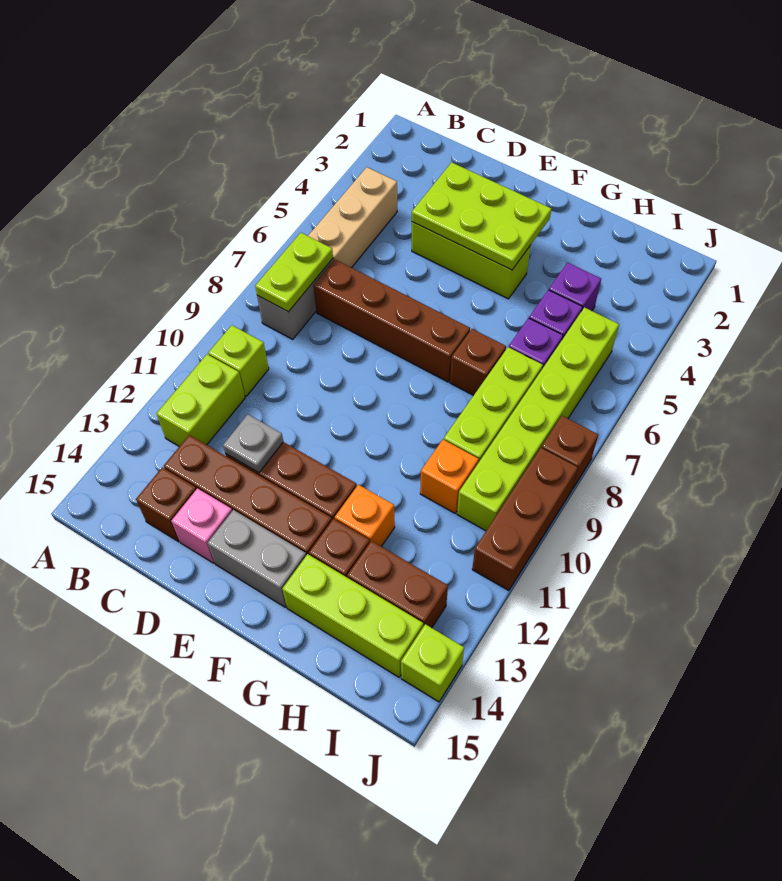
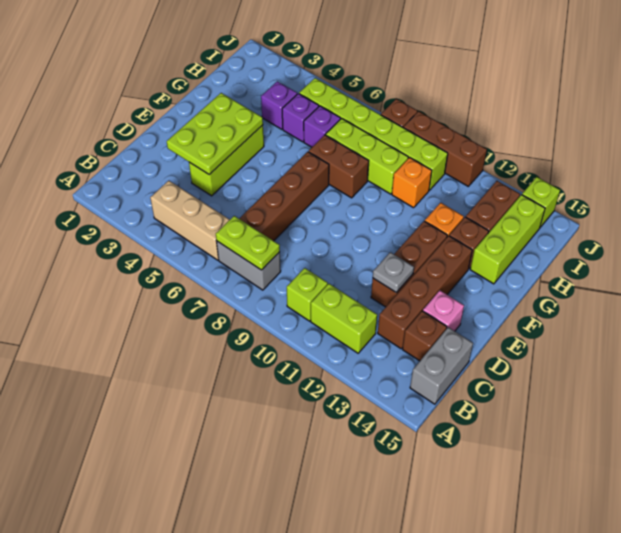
grey 1x2 brick [208,510,306,607] -> grey 1x2 brick moved to [410,327,473,404]
brown 1x1 brick [450,329,506,396] -> brown 1x2 brick [309,135,369,198]

